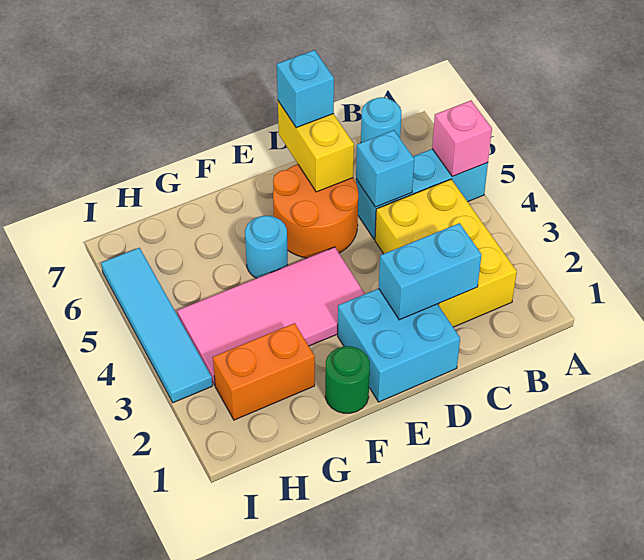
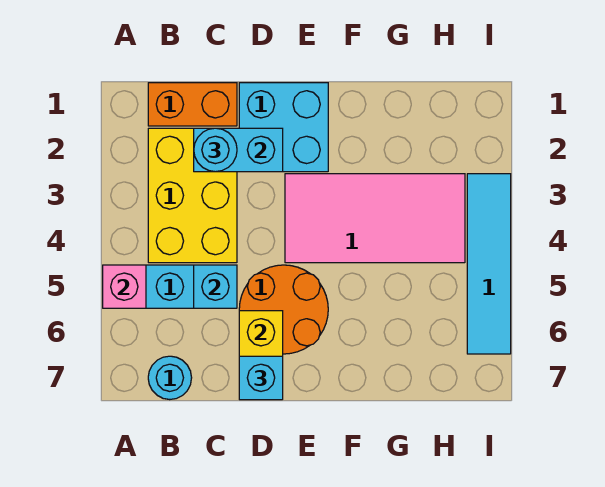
green 1x1 round brick [325,346,370,413] -> none
cyan 1x1 round brick [245,216,288,278] -> cyan 1x1 round brick moved to [194,128,237,172]
orange 1x2 brick [213,323,315,420] -> orange 1x2 brick moved to [148,83,237,126]

